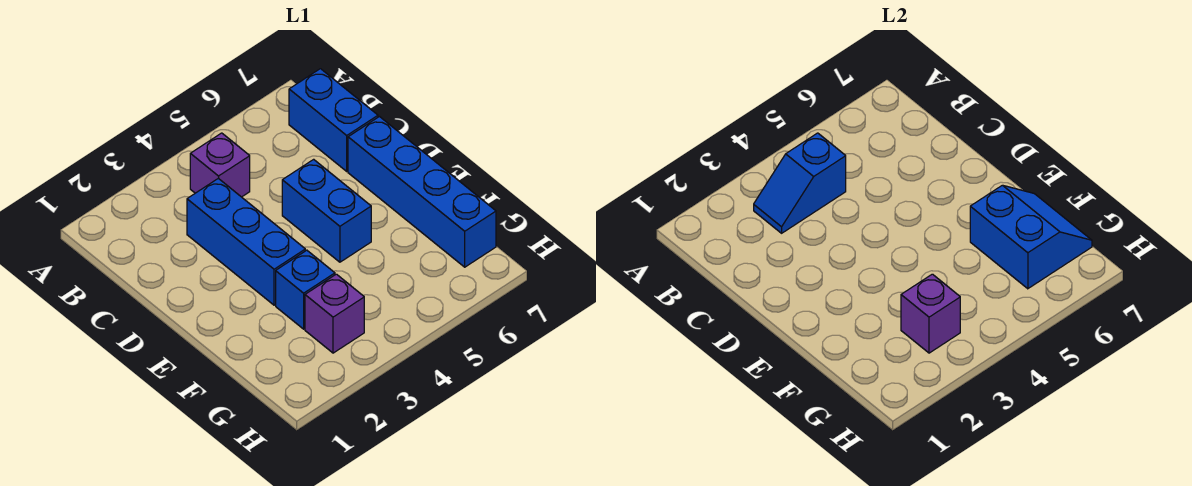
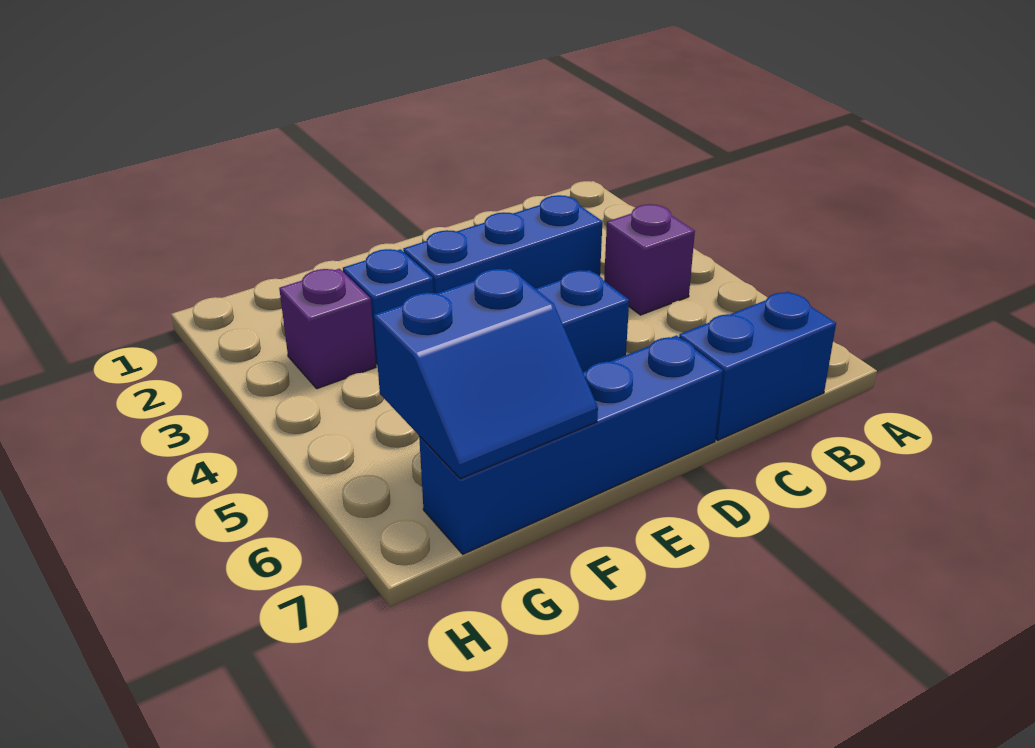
blue 1x2 slope [754,133,846,233] -> none
purple 1x1 brick [901,274,960,353] -> none

